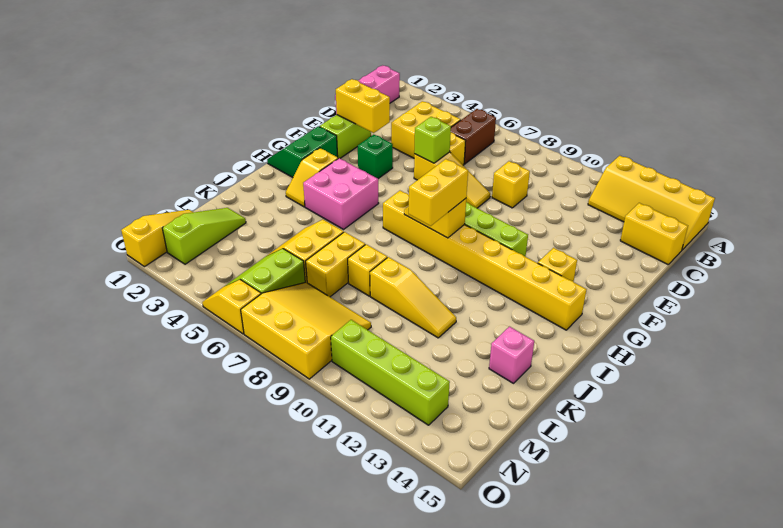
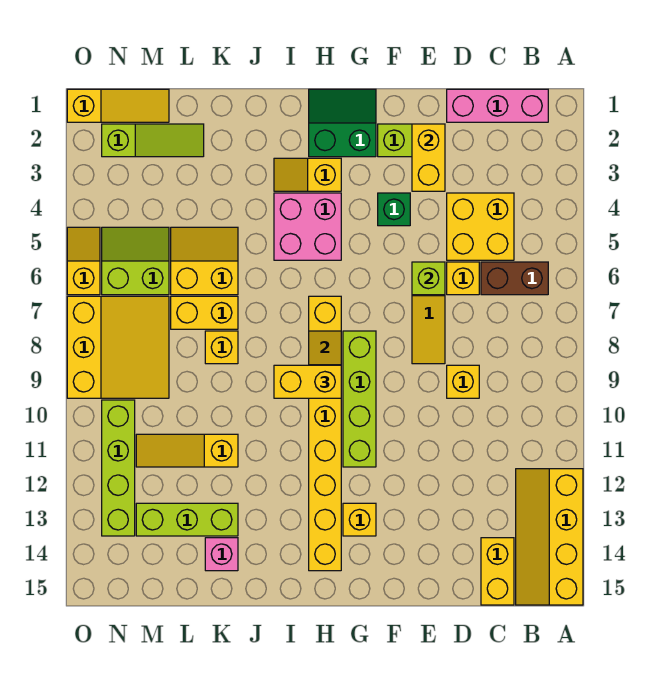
yellow 1x3 slope [370,257,456,338] -> yellow 1x3 slope turned to [136,434,238,467]
none -> lime 1x3 brick [136,503,238,536]

